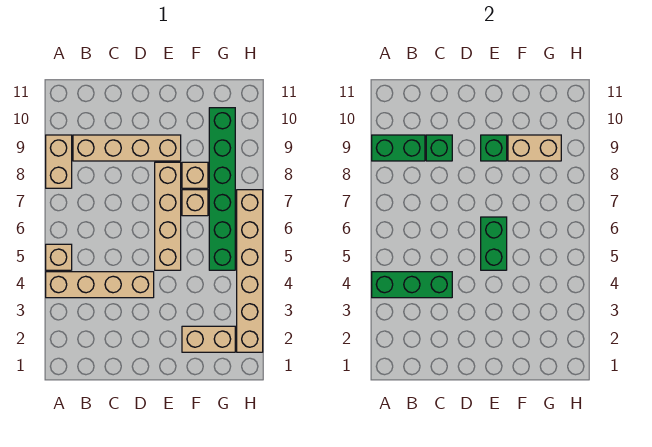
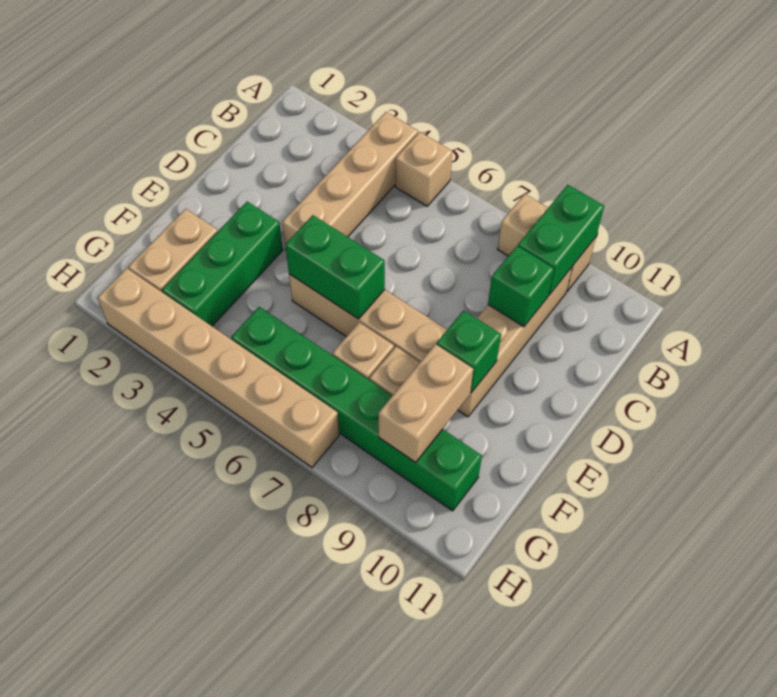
green 1x3 brick [372,272,452,298] -> green 1x3 brick moved to [162,202,283,326]

